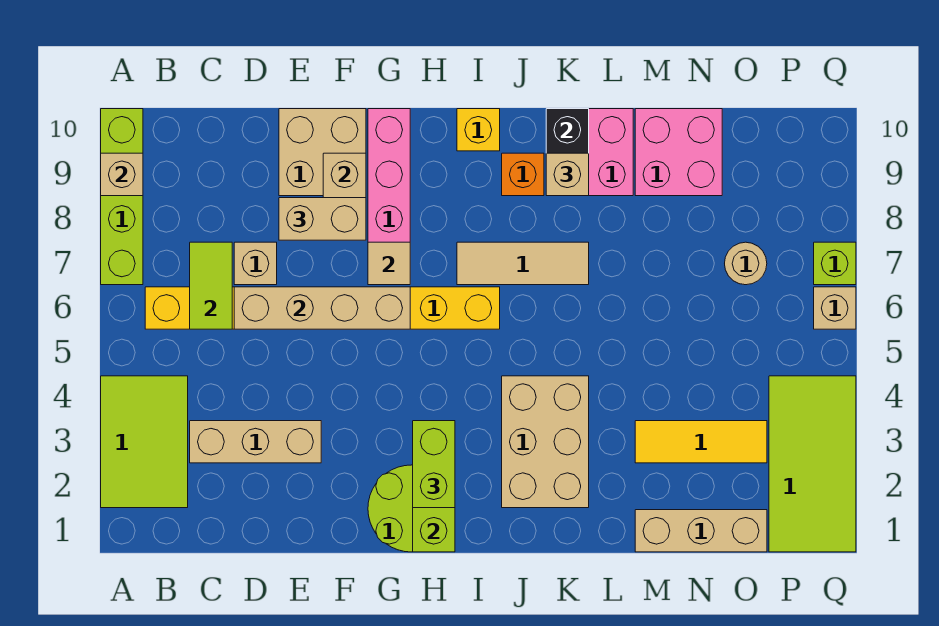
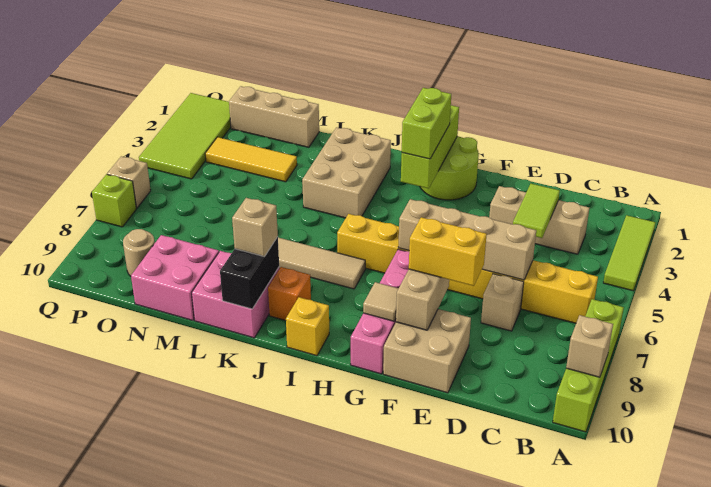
lime 2x3 tile [101,376,188,508] -> lime 1x3 tile [603,215,656,291]
lime 1x2 tile [190,242,232,329] -> lime 1x2 tile moved to [513,184,560,238]
tan 1x2 brick [279,198,366,240] -> yellow 1x2 brick [409,217,487,286]
tan 1x1 tile [368,242,410,285] -> tan 1x1 tile moved to [363,282,398,321]
tan 1x1 round brick [725,242,767,285] -> tan 1x1 round brick moved to [123,229,155,276]

